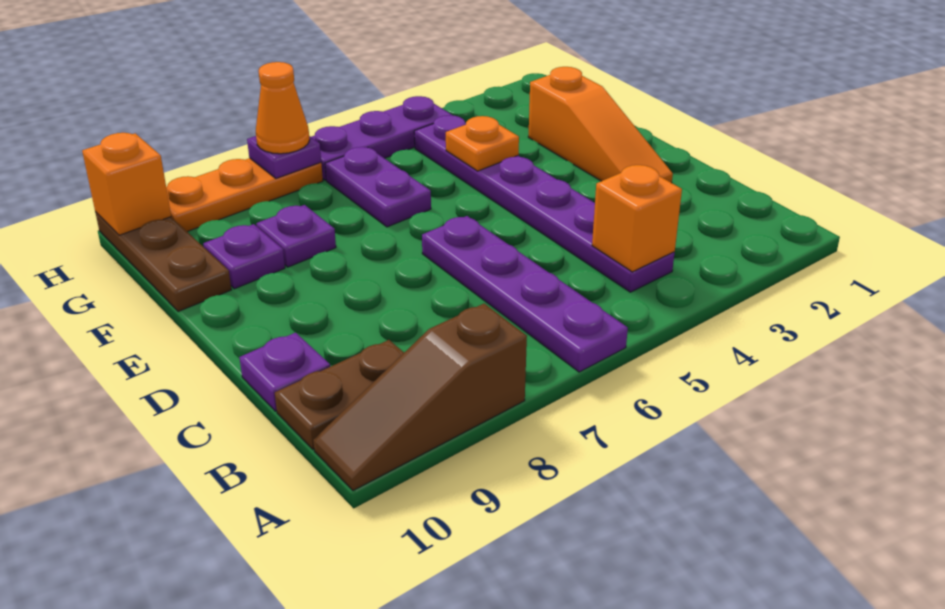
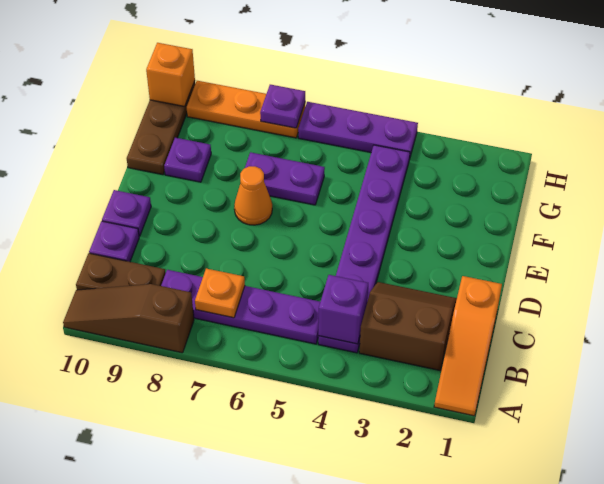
purple 1x4 plate [422,216,628,372] -> purple 1x4 plate turned to [161,270,320,344]
none -> brown 2x2 slope [359,282,457,370]
orange 1x1 brick [592,165,682,272] -> purple 1x1 brick [318,275,368,344]
orange 1x3 slope [528,67,673,183] -> orange 1x3 slope moved to [434,276,502,416]
orange 1x1 plate [446,116,519,171] -> orange 1x1 plate moved to [195,268,245,318]
purple 1x2 plate [325,147,431,227] -> purple 1x2 plate turned to [245,152,325,205]
purple 1x1 plate [256,205,336,267] -> purple 1x1 plate moved to [102,190,151,236]
orange 1x1 cone [256,62,310,154] -> orange 1x1 cone moved to [234,166,272,225]

